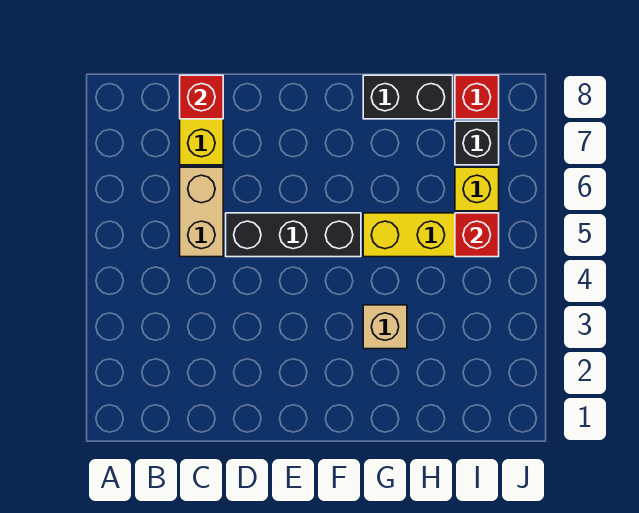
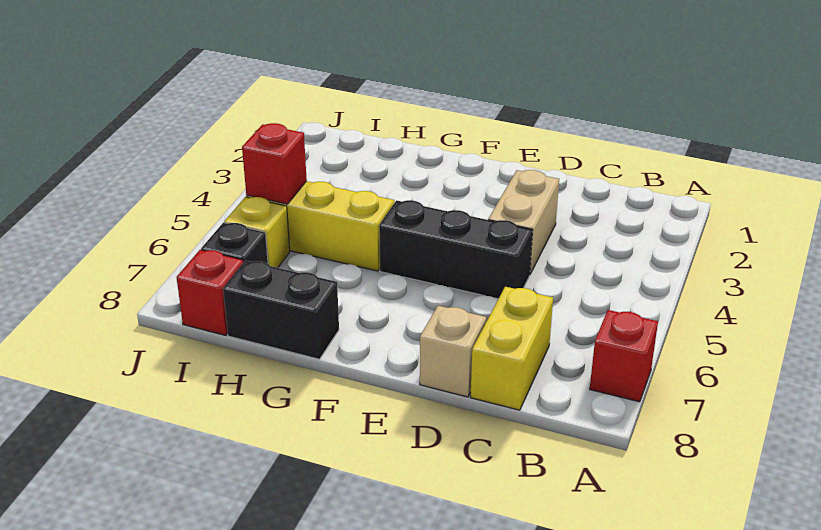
tan 1x2 brick [180,167,223,257] -> tan 1x2 brick moved to [488,170,559,274]
red 1x1 brick [180,75,223,119] -> red 1x1 brick moved to [590,310,658,402]
tan 1x1 brick [363,305,407,349] -> tan 1x1 brick moved to [420,306,486,397]

